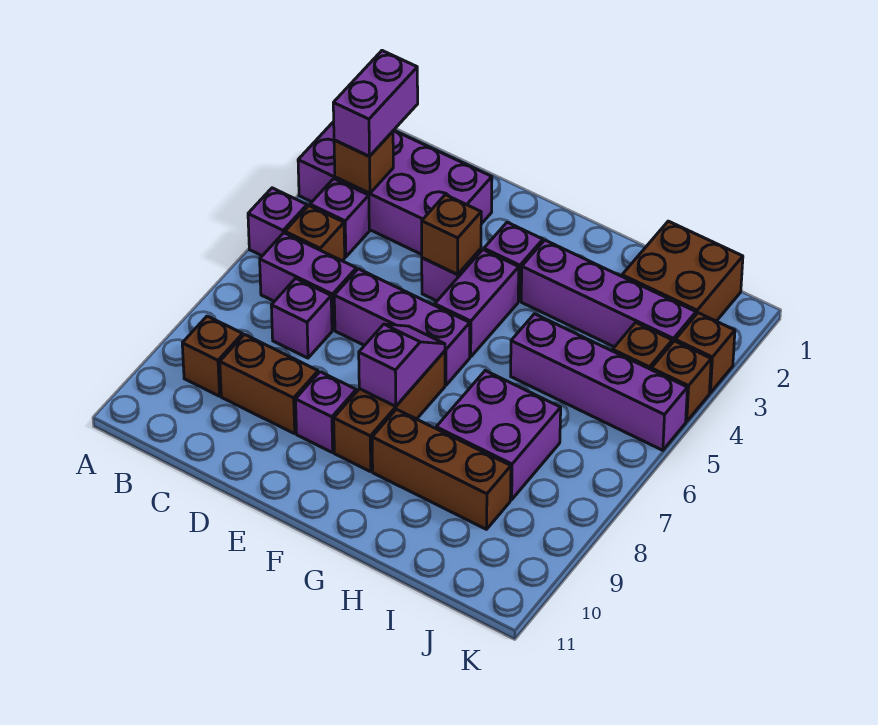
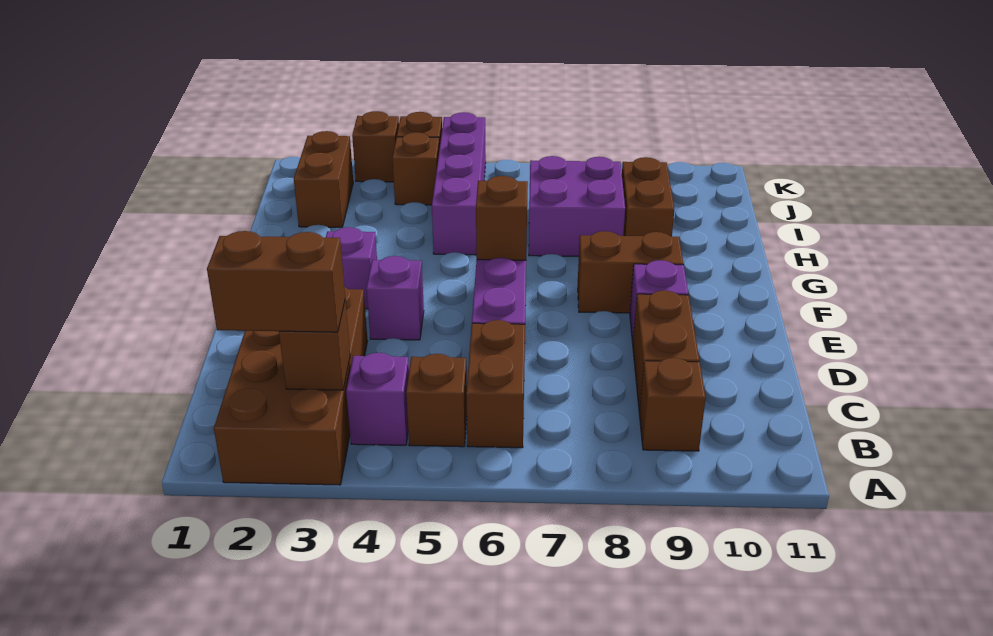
purple 2x4 brick [298,122,492,254] -> brown 2x4 brick [214,287,368,485]
purple 1x1 brick [248,188,307,256] -> none
purple 1x2 brick [333,51,418,156] -> brown 1x2 brick [207,231,345,332]
purple 1x2 brick [260,233,356,330] -> brown 1x2 brick [466,320,525,448]
purple 1x1 brick [271,278,332,358] -> none
brown 1x1 brick [422,195,481,275] -> brown 1x1 brick moved to [476,176,528,260]
purple 1x2 brick [435,250,519,357] -> none
brown 1x3 brick [334,351,445,472] -> brown 1x2 brick [578,231,683,313]
purple 1x2 slope [359,324,445,406] -> none
purple 1x4 brick [521,240,696,347] -> none
brown 1x3 brick [372,409,511,529] -> brown 1x2 brick [622,157,674,237]
brown 2x2 brick [622,221,743,321] -> brown 1x2 brick [294,131,353,227]

